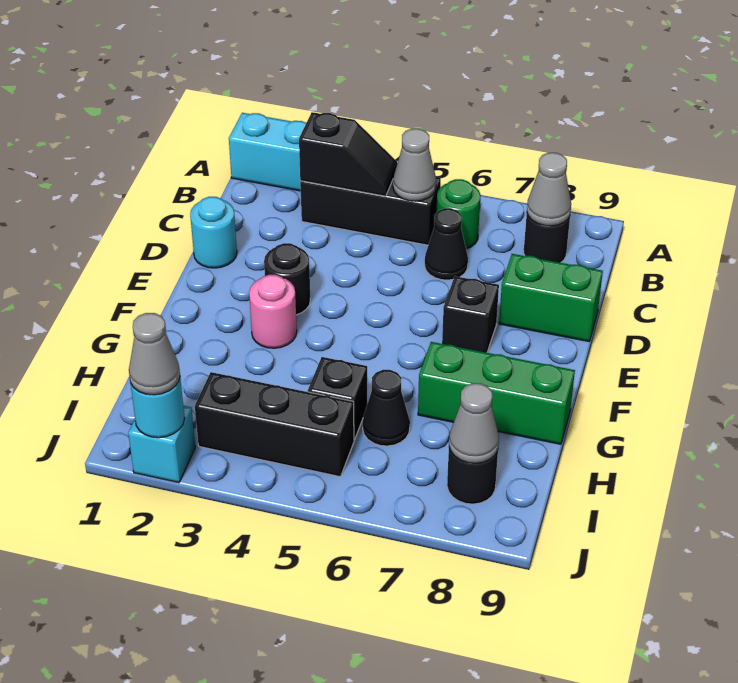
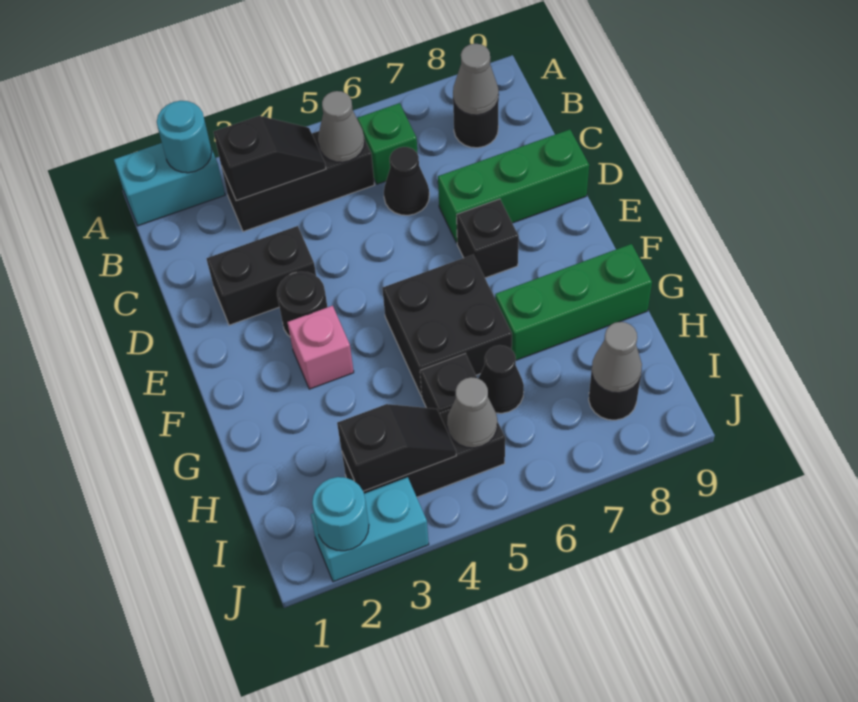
green 1x1 round brick [437,179,480,249] -> green 1x1 brick [357,103,418,184]
cyan 1x1 round brick [190,197,237,268] -> cyan 1x1 round brick moved to [157,101,212,173]
none -> black 1x2 brick [206,226,316,325]
green 1x2 brick [499,254,603,341] -> green 1x3 brick [438,130,589,243]
pink 1x1 round brick [249,275,297,348] -> pink 1x1 brick [287,306,354,389]
none -> black 2x2 brick [382,255,512,396]
none -> black 1x2 slope [337,404,456,491]
cyan 1x1 brick [128,406,195,483] -> cyan 1x2 brick [310,477,429,582]
grey 1x1 cone [129,313,180,395] -> grey 1x1 cone moved to [447,377,497,448]

